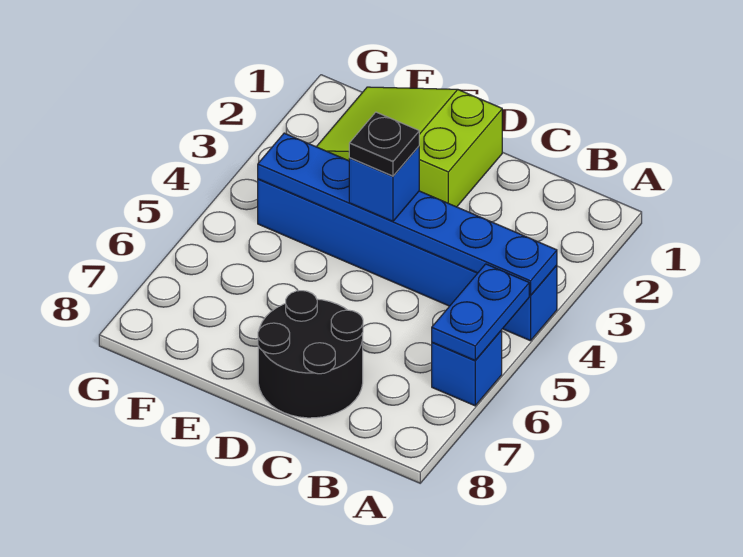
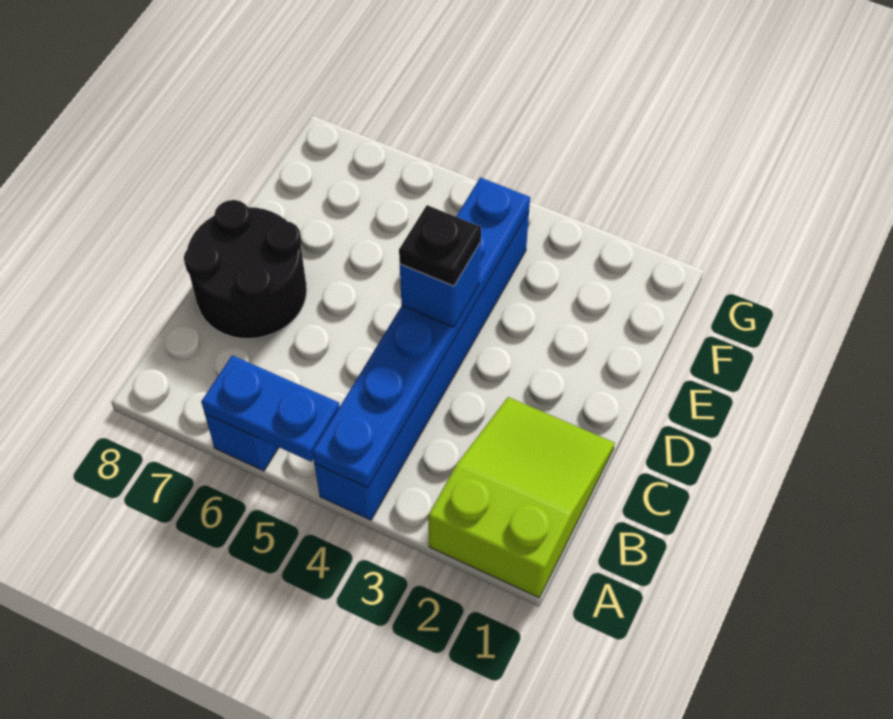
lime 2x3 slope [317,87,502,207] -> lime 2x3 slope moved to [428,397,615,598]

